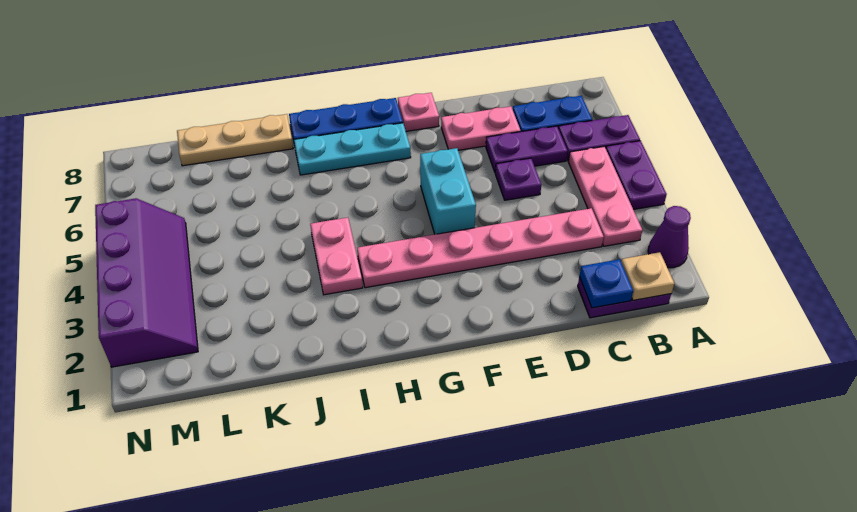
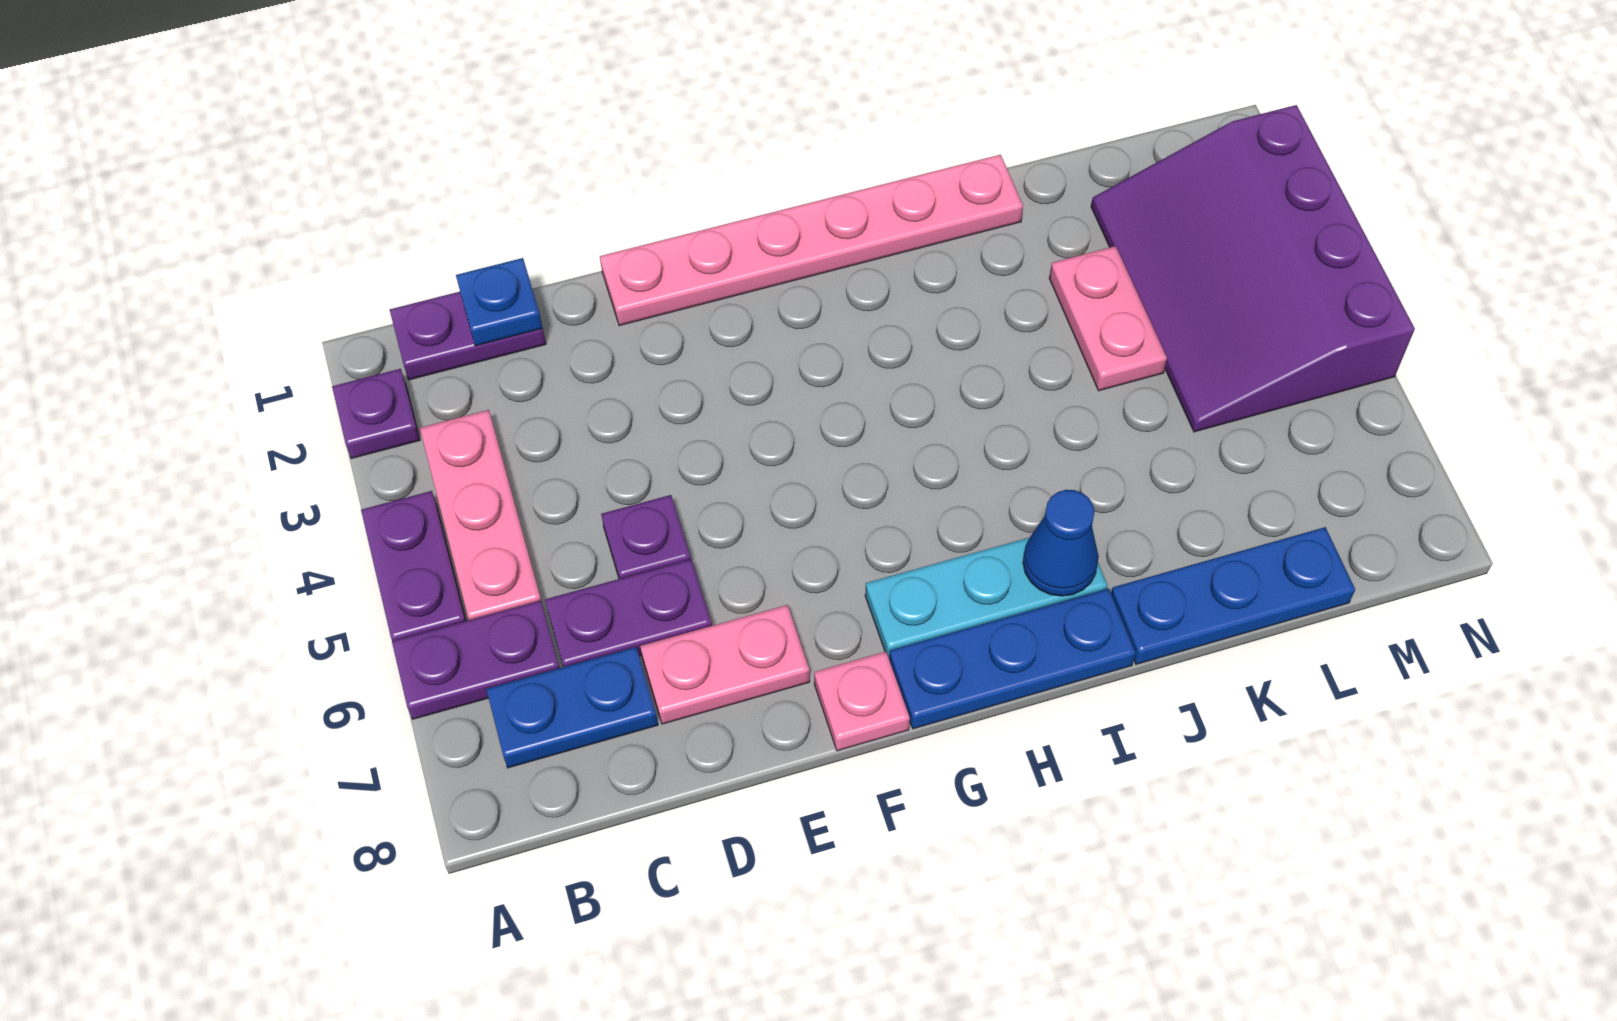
purple 1x1 cone [648,206,691,268] -> purple 1x1 plate [332,369,420,459]
tan 1x1 plate [621,252,674,300] -> none
pink 1x6 plate [357,208,604,288] -> pink 1x6 plate moved to [600,155,1023,326]
cyan 1x2 brick [420,148,476,234] -> none
pink 1x2 plate [310,218,363,295] -> pink 1x2 plate moved to [1049,246,1167,391]
none -> blue 1x1 cone [1023,490,1099,596]
tan 1x3 plate [177,114,293,166] -> blue 1x3 plate [1111,527,1355,664]
purple 2x4 slope [95,198,198,367] -> purple 3x4 slope [1091,105,1415,432]

